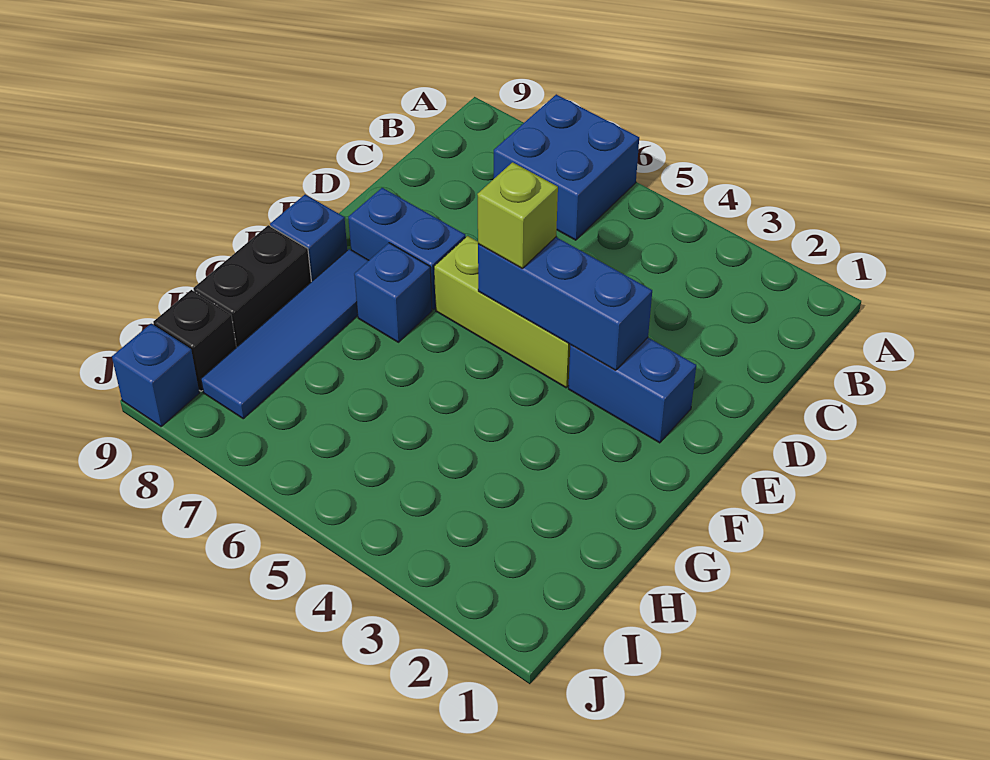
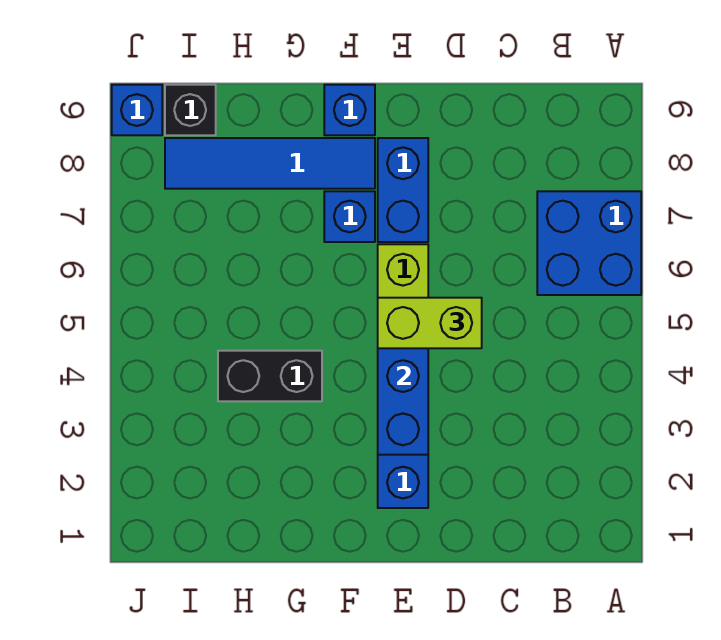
lime 1x1 brick [477,162,558,268] -> lime 1x2 brick [378,298,482,348]
black 1x2 brick [193,225,311,347] -> black 1x2 brick moved to [218,351,322,401]

